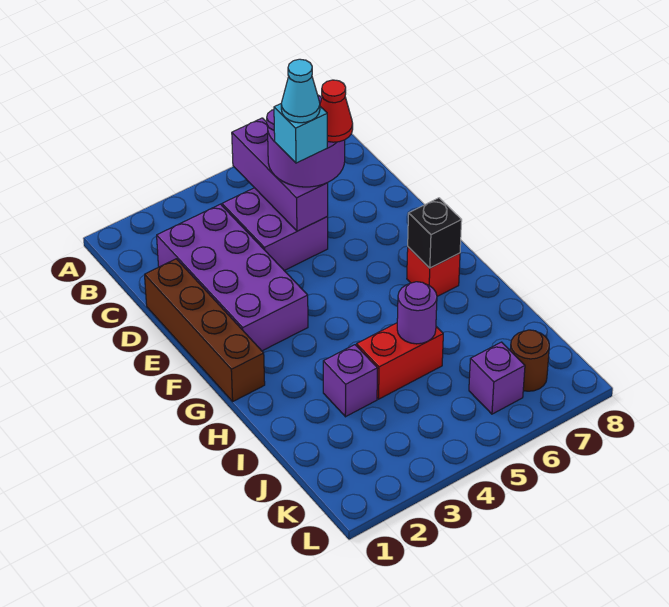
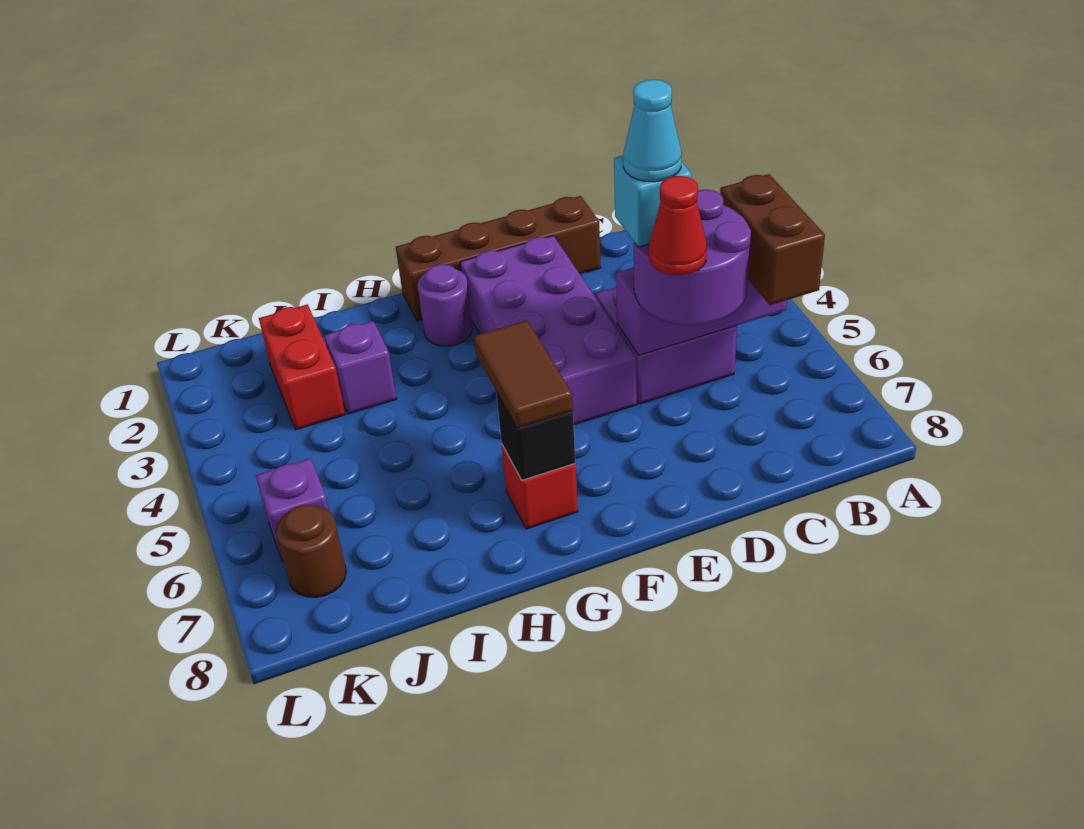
none -> brown 1x2 brick [720,174,825,305]
purple 2x4 brick [157,204,308,351] -> purple 2x4 brick turned to [460,236,637,425]
none -> brown 1x2 tile [474,320,573,428]
red 1x2 brick [357,323,443,399] -> red 1x2 brick moved to [259,304,345,430]
purple 1x1 round brick [397,282,437,344] -> purple 1x1 round brick moved to [417,264,472,346]

